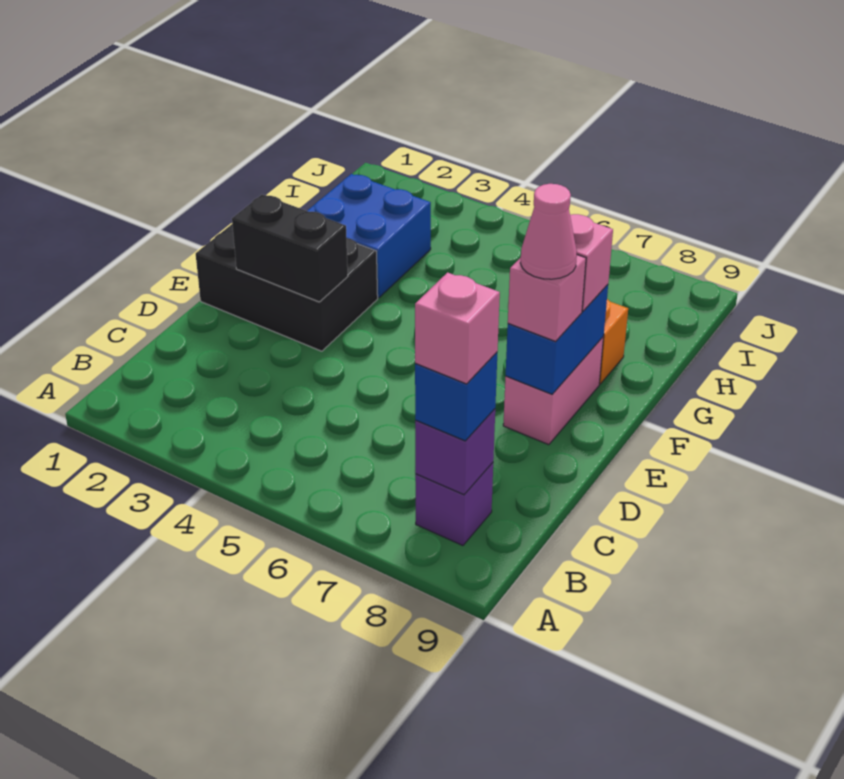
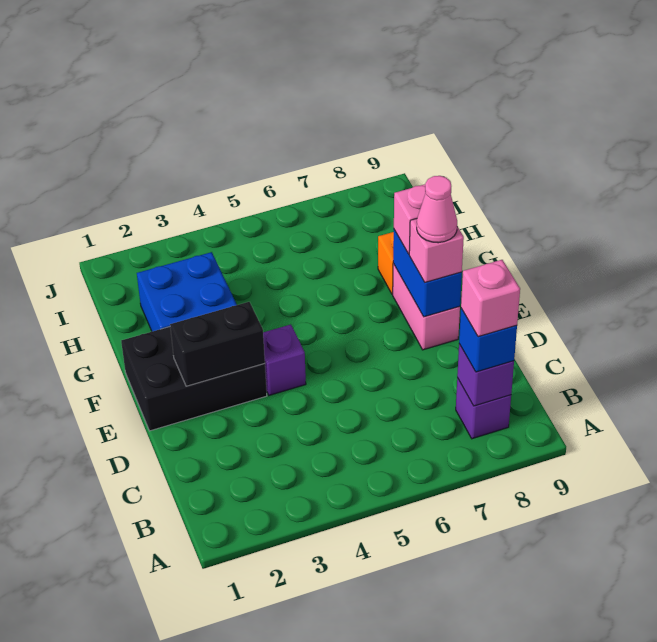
none -> purple 1x1 brick [263,325,306,395]

